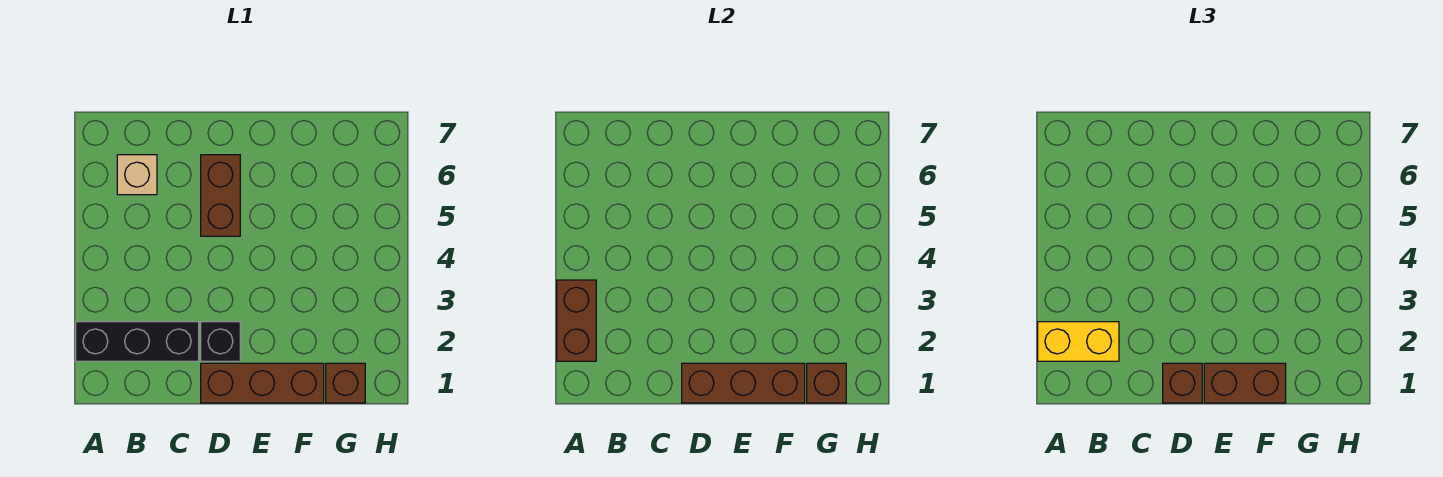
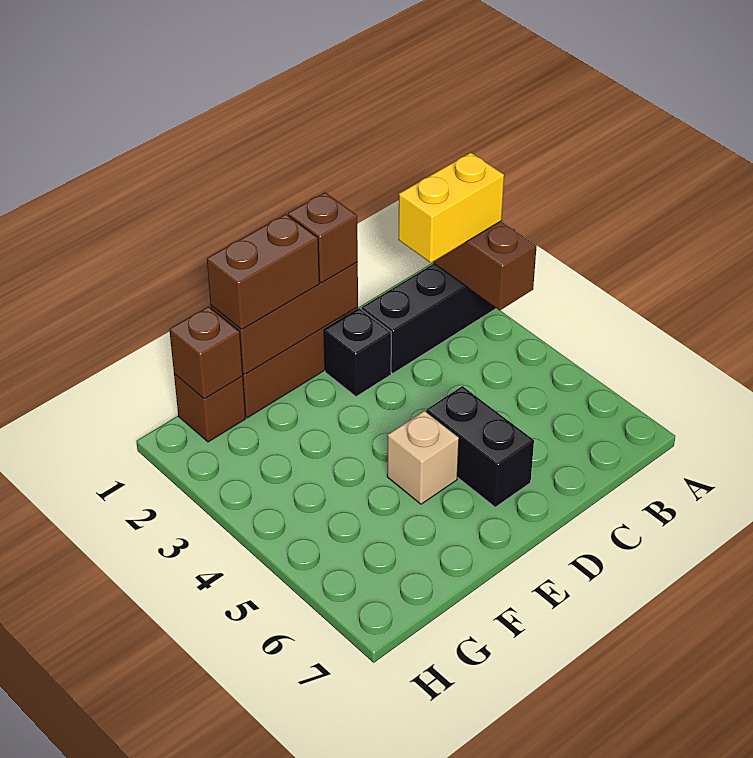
tan 1x1 brick [117,155,157,195] -> tan 1x1 brick moved to [387,411,459,504]
brown 1x2 brick [201,155,240,236] -> black 1x2 brick [426,386,534,507]

